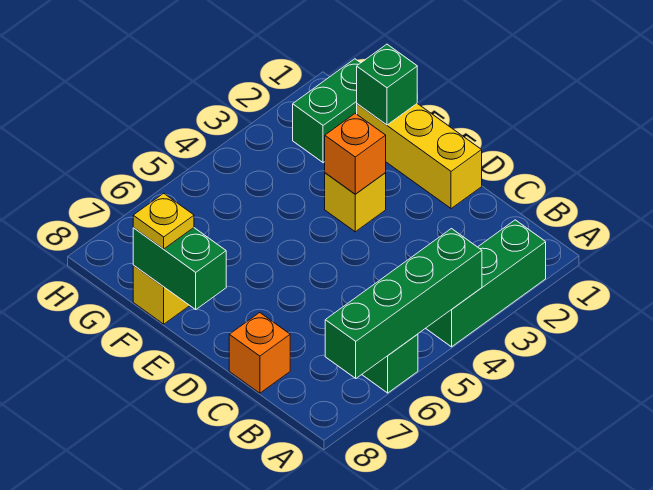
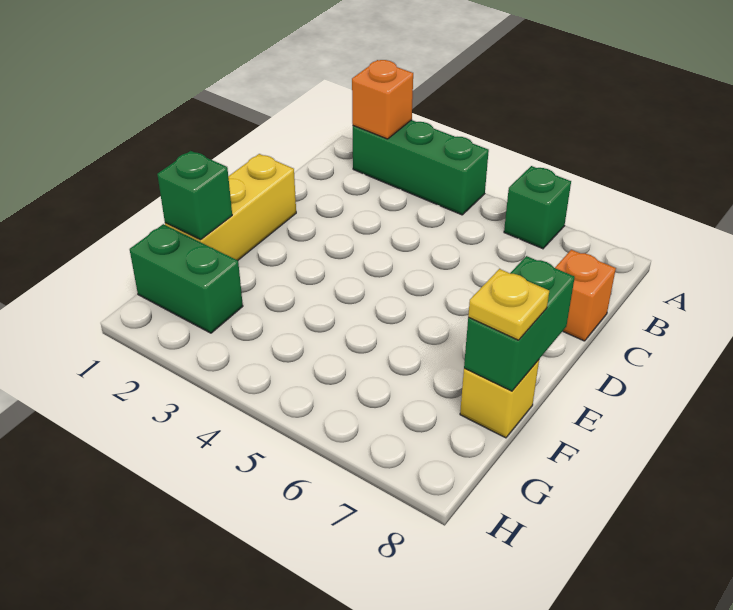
green 1x4 brick [325,229,482,378] -> none
yellow 1x1 brick [325,173,386,232] -> none
orange 1x1 brick [325,113,386,194] -> orange 1x1 brick moved to [352,60,413,139]

